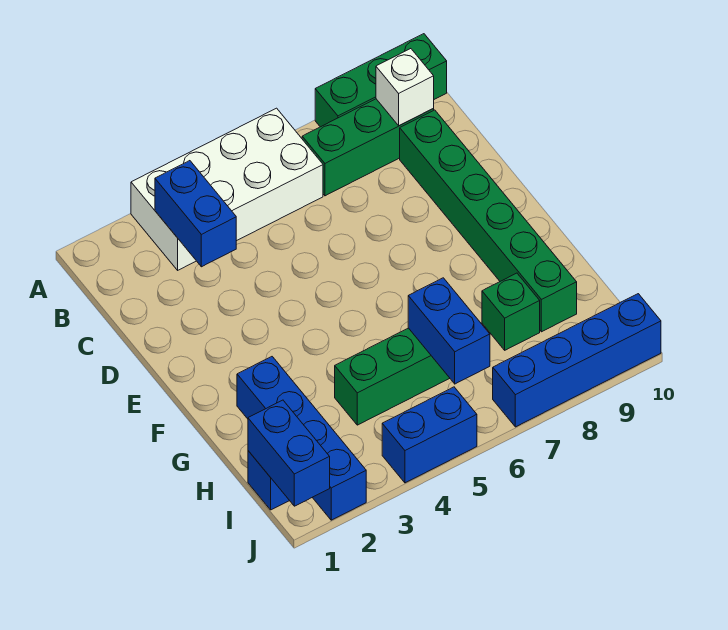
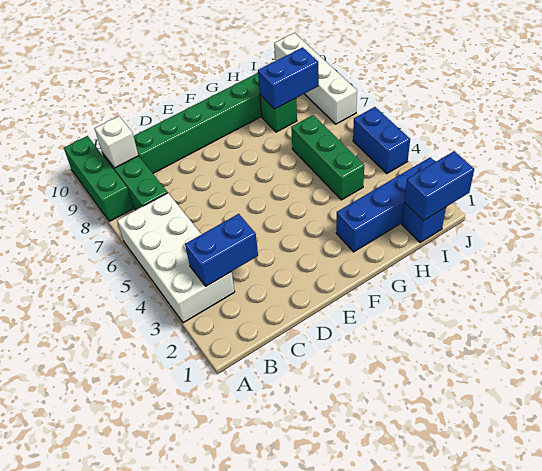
blue 1x2 brick [408,278,490,384] -> blue 1x2 brick moved to [258,47,319,109]
blue 1x4 brick [493,294,661,427] -> white 1x4 brick [274,33,357,124]

